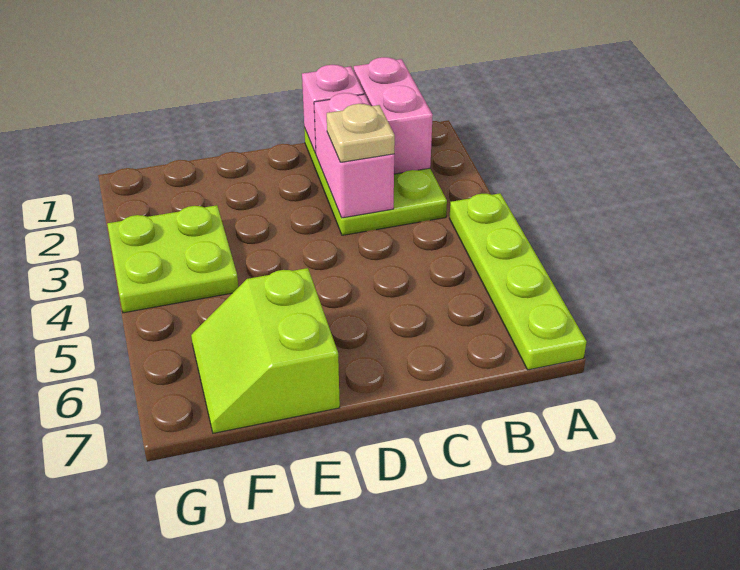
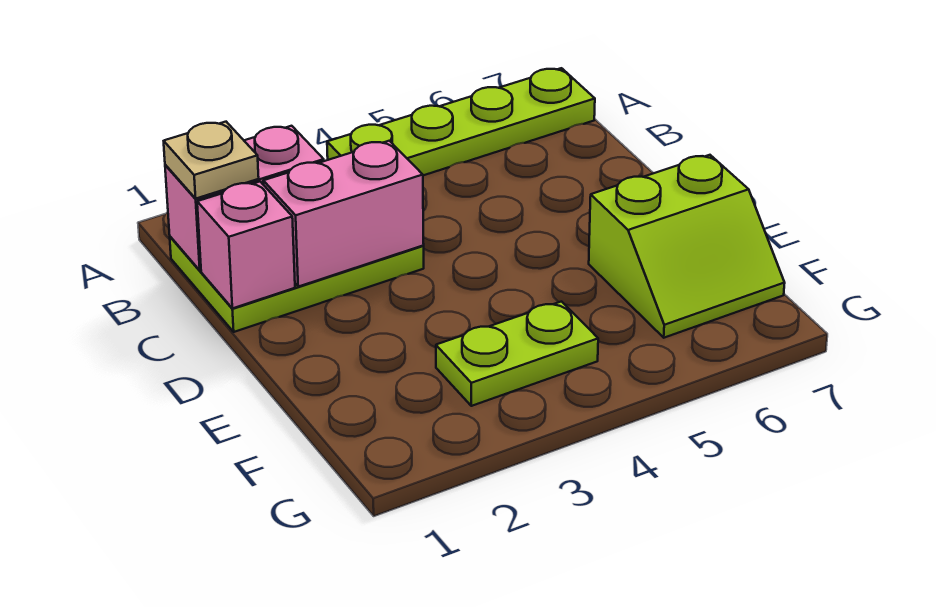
tan 1x1 plate [327,104,395,162] -> tan 1x1 plate moved to [164,122,259,198]
lime 2x2 plate [107,205,238,313] -> lime 1x2 plate [436,302,598,406]

